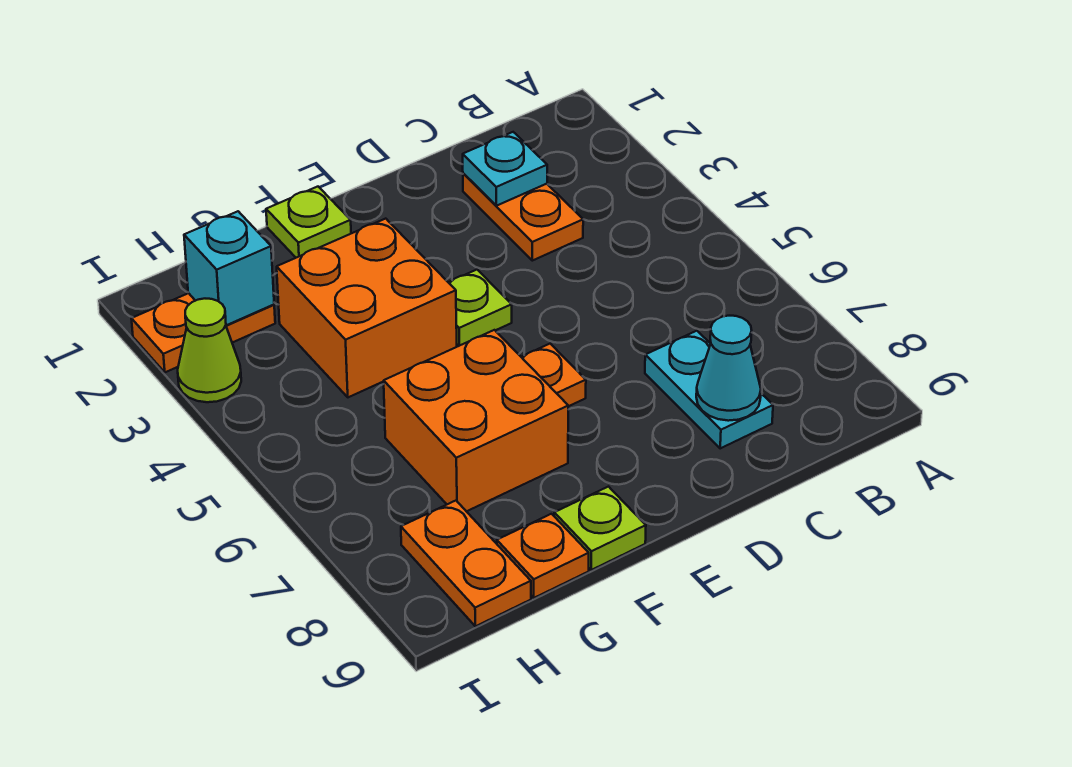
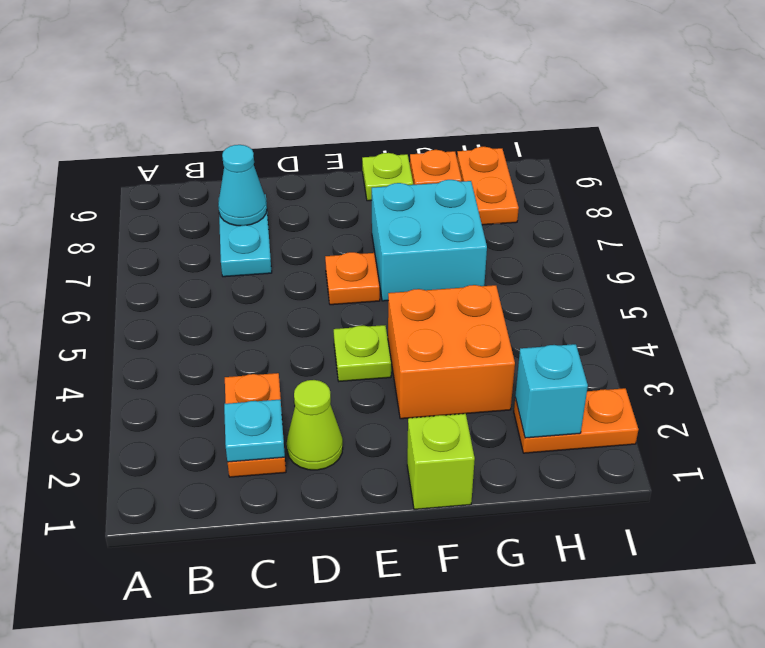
lime 1x1 plate [266,187,351,258] -> lime 1x1 brick [407,414,475,509]
orange 2x2 brick [384,330,568,511] -> cyan 2x2 brick [372,180,487,301]
lime 1x1 cone [178,299,241,402] -> lime 1x1 cone moved to [287,380,343,470]

